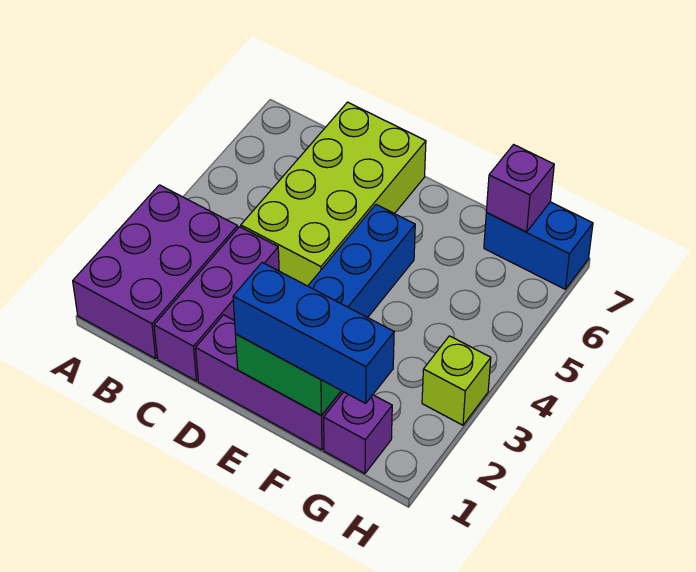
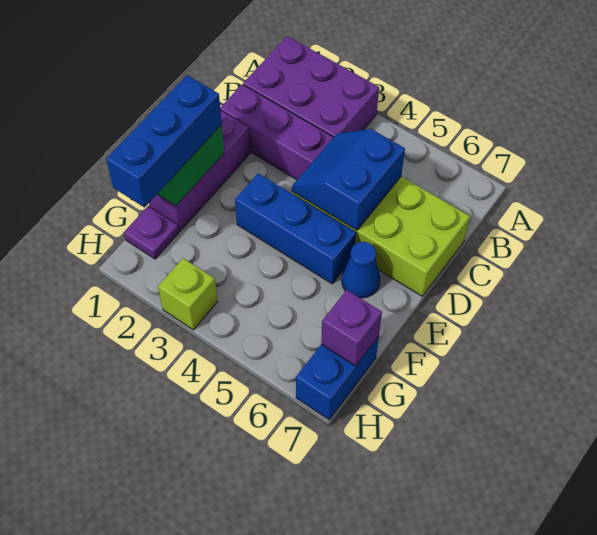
none -> blue 2x2 slope [292,129,405,230]
none -> blue 1x1 cone [342,242,380,298]
purple 1x1 brick [324,392,392,473] -> purple 1x1 plate [124,206,179,259]

